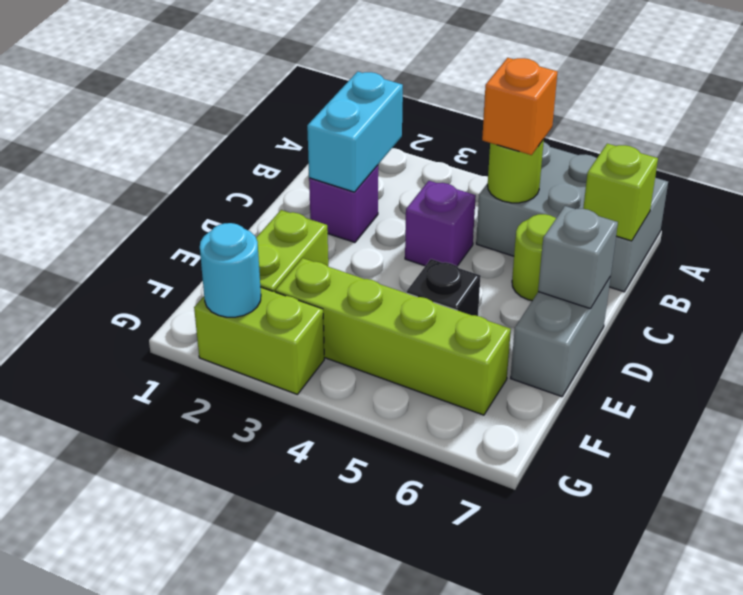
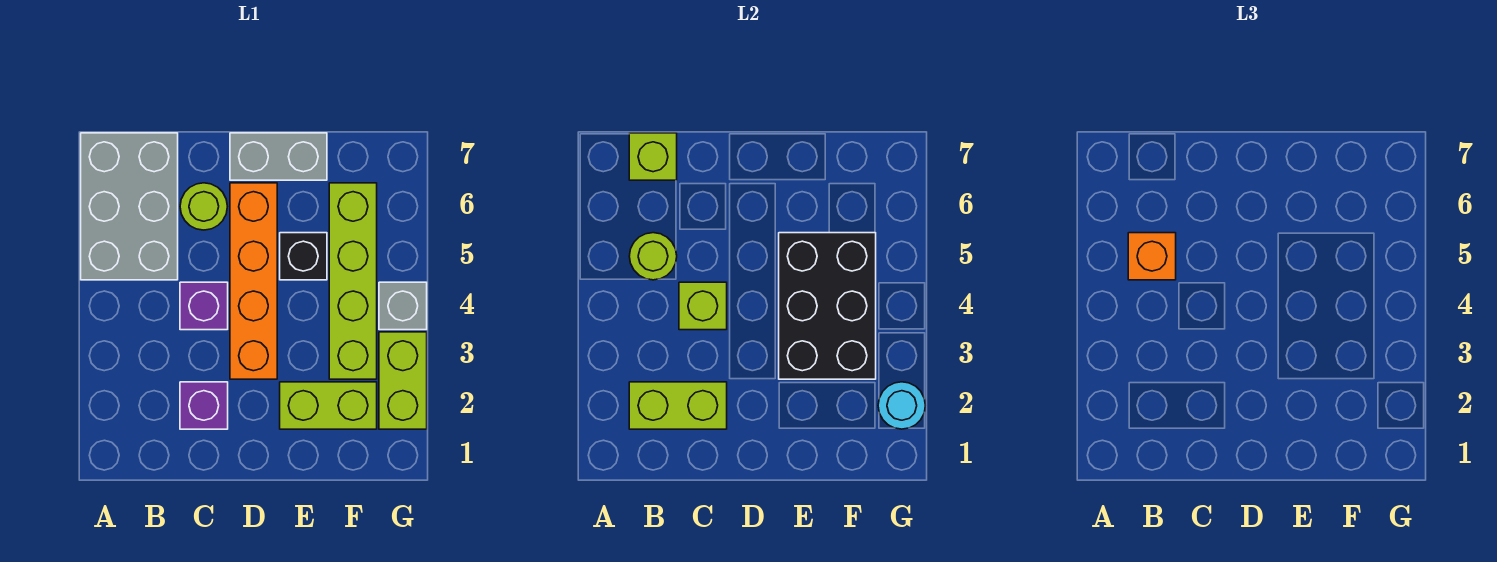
cyan 1x2 brick [307,72,403,192] -> lime 1x2 brick [629,382,727,429]
none -> lime 1x1 brick [679,282,727,330]
none -> orange 1x4 brick [230,183,277,379]
grey 1x1 brick [538,206,618,309] -> grey 1x1 brick moved to [379,282,427,330]
none -> black 2x3 brick [779,233,876,379]

